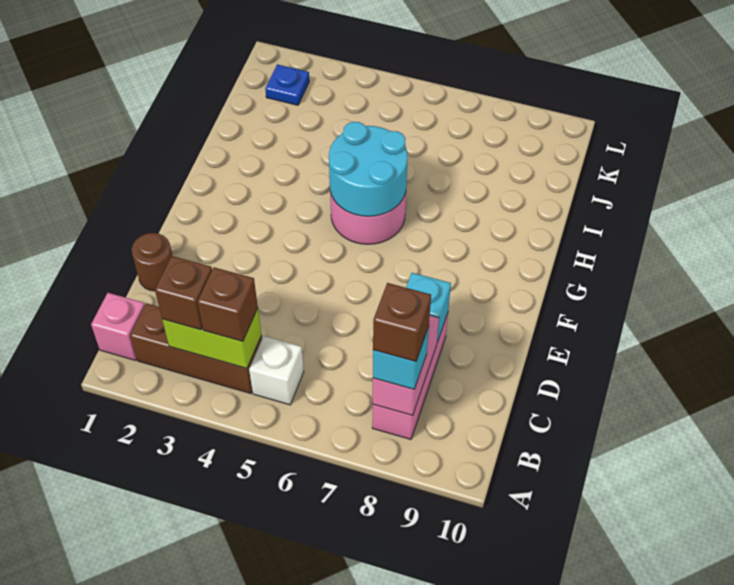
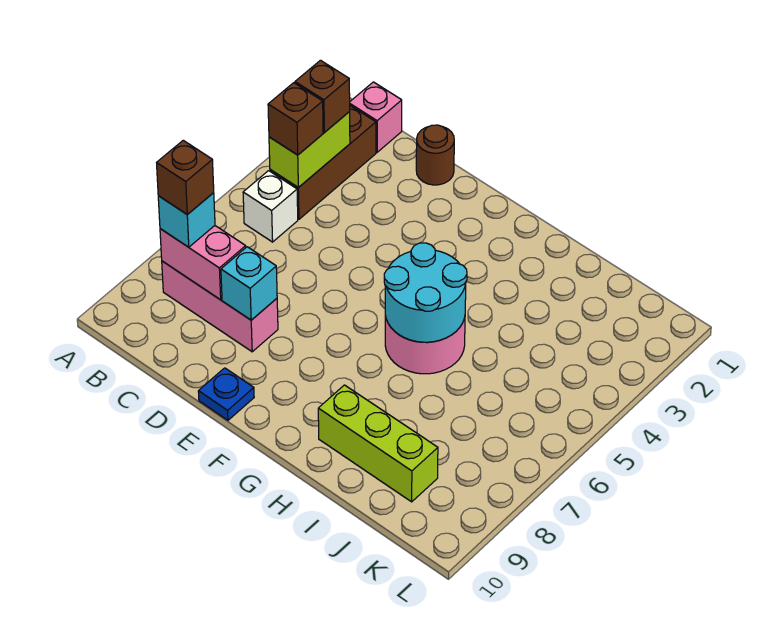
none -> lime 1x3 brick [318,385,438,502]
blue 1x1 plate [265,64,309,105] -> blue 1x1 plate moved to [198,368,254,420]

